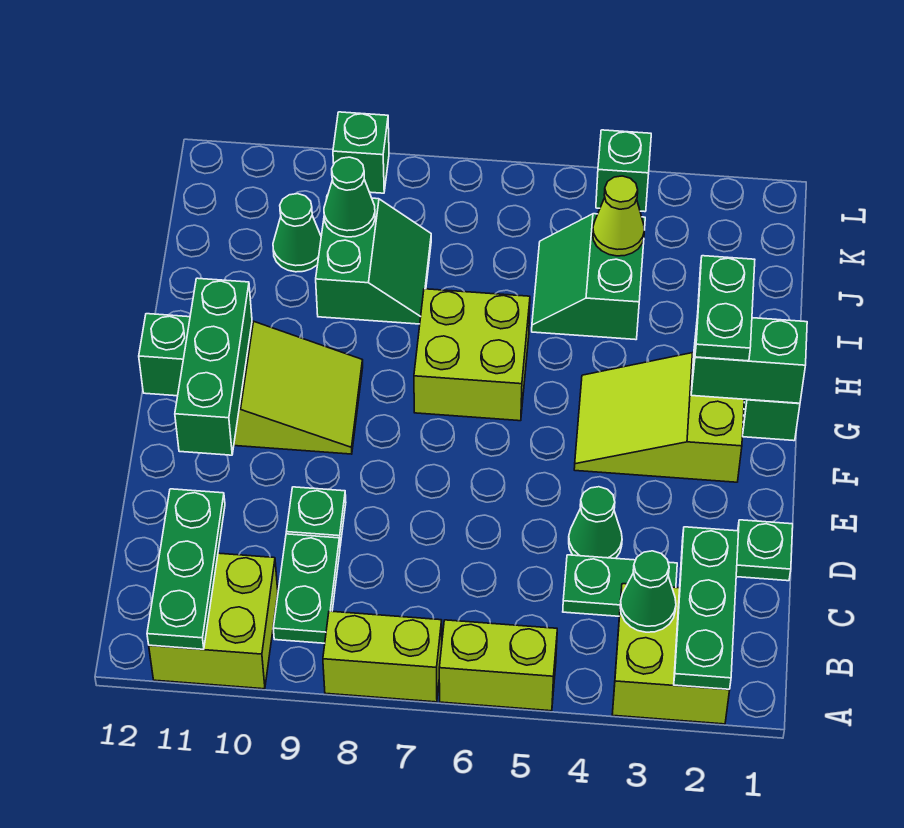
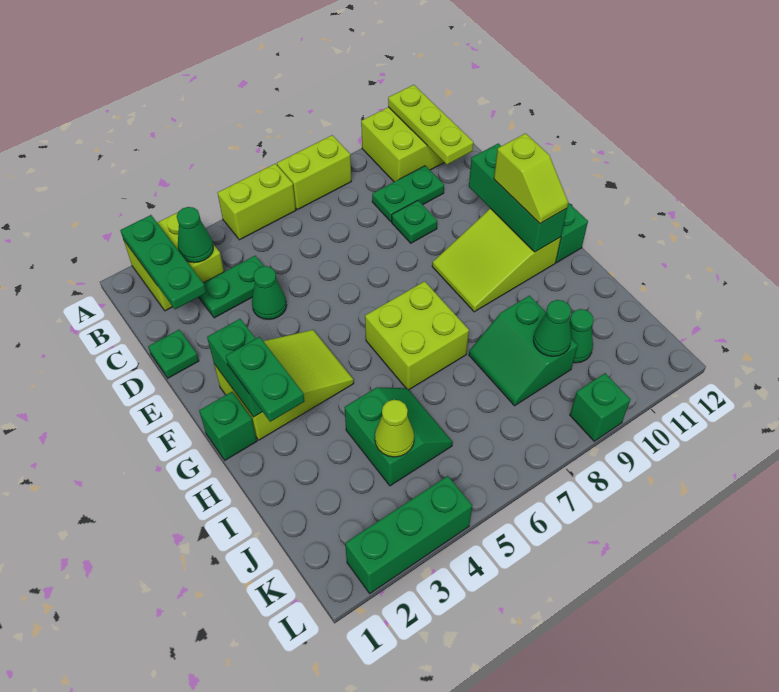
green 1x3 plate [147,489,225,649] -> lime 1x3 plate [388,85,473,165]
green 1x2 plate [273,534,340,643] -> green 1x2 plate turned to [372,166,444,222]
none -> lime 1x2 slope [494,133,568,224]
green 1x2 brick [691,318,807,403] -> green 1x2 brick turned to [207,319,262,417]
green 1x1 brick [596,130,651,212] -> green 1x3 brick [345,476,472,593]

